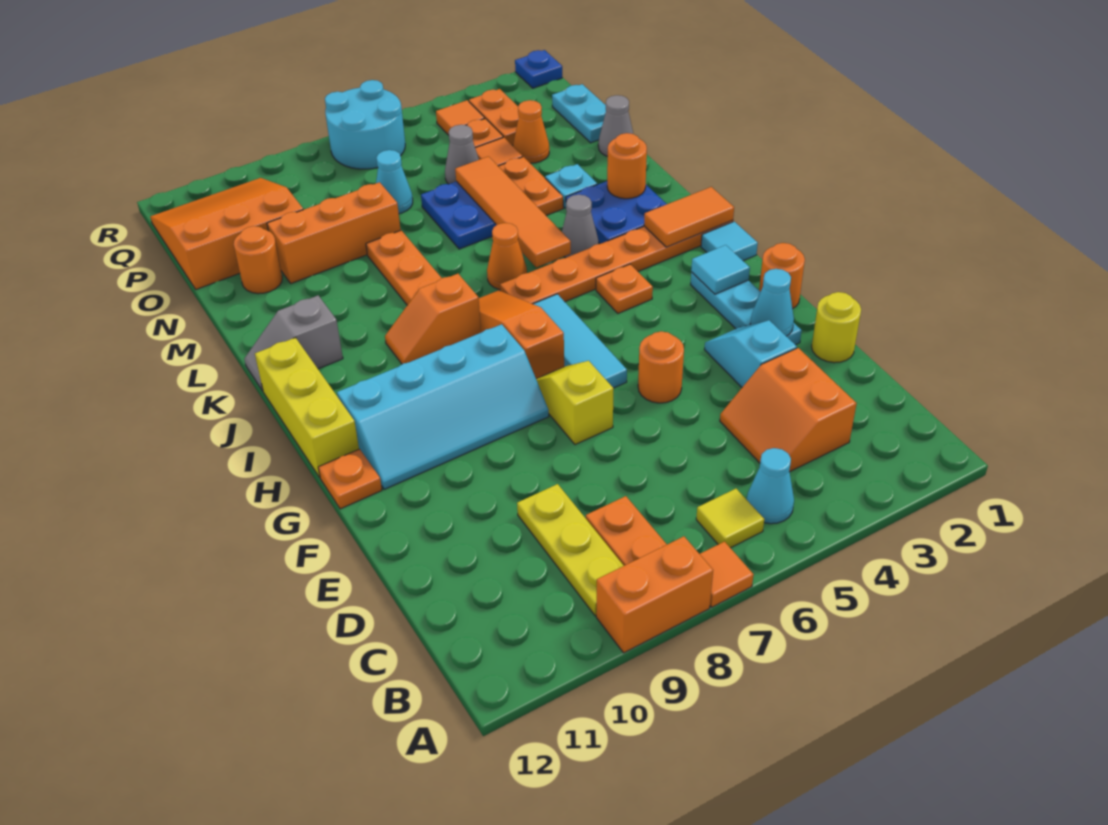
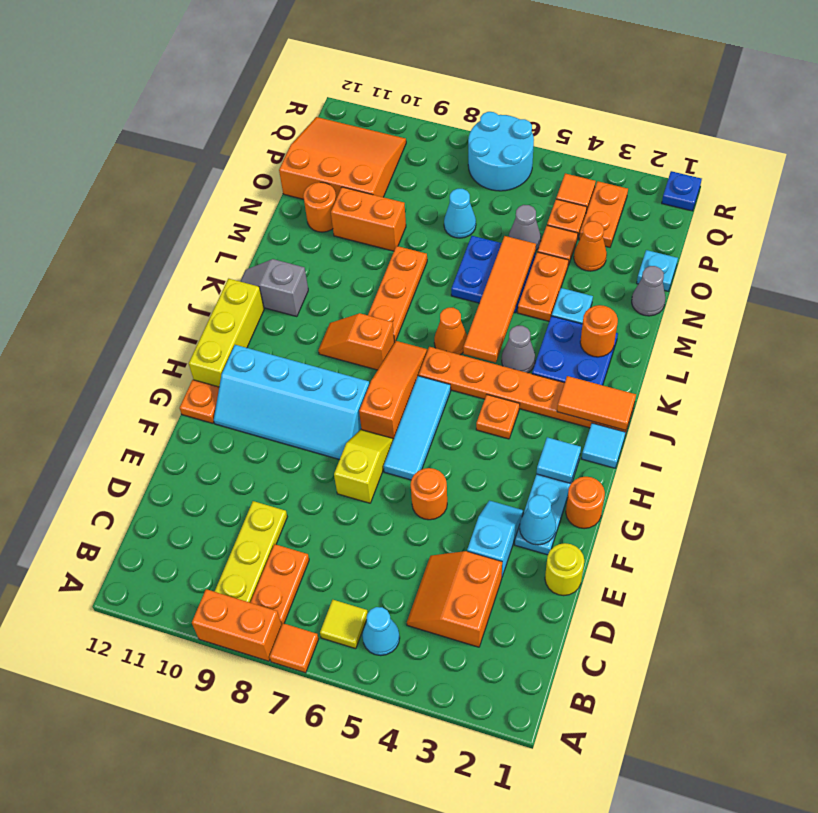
orange 1x3 brick [267,182,401,283] -> orange 1x2 brick [331,187,406,251]
cyan 1x2 plate [552,84,606,143] -> cyan 1x1 plate [637,250,678,291]

